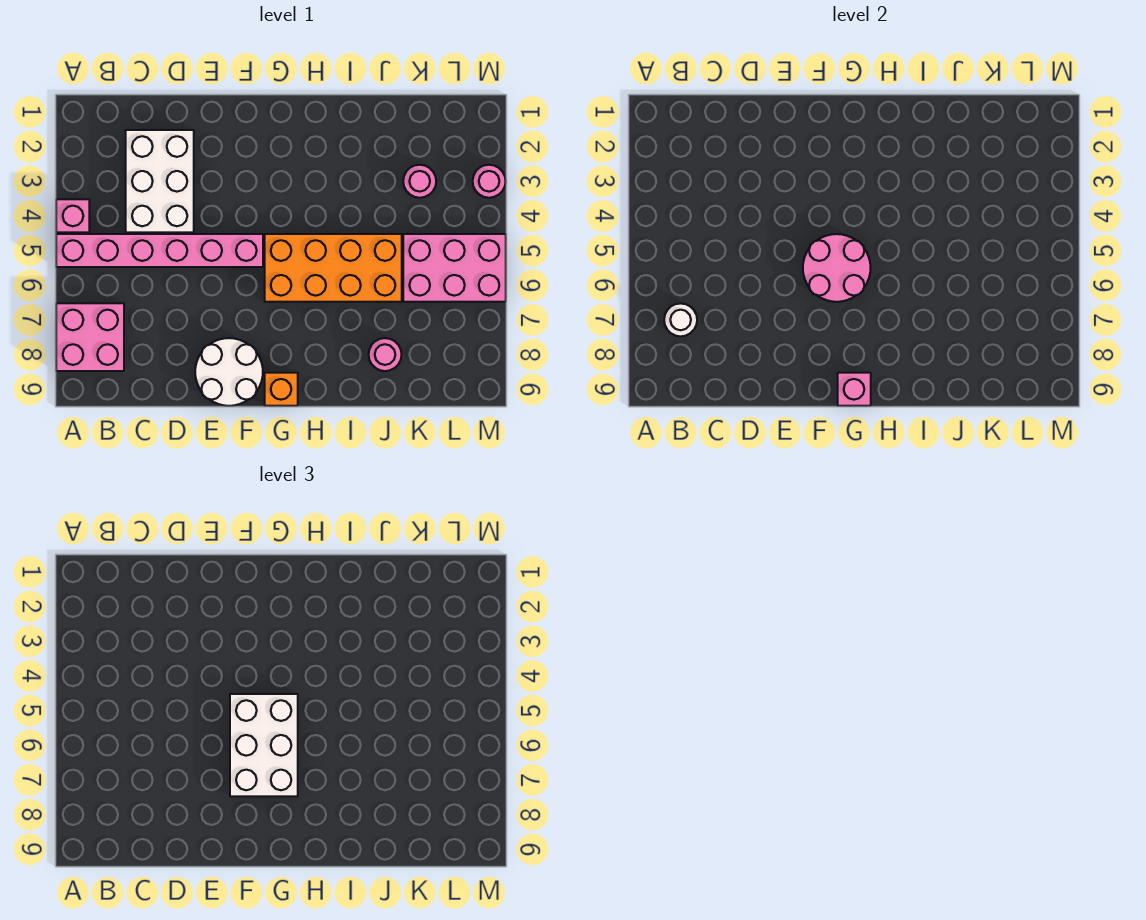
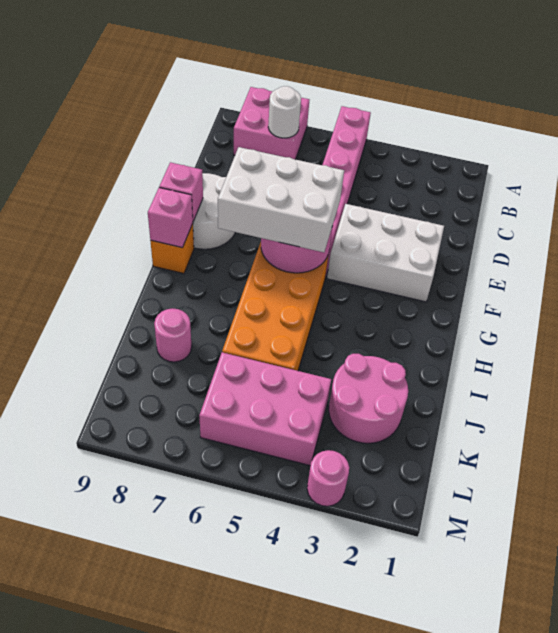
pink 1x1 brick [56,199,89,232] -> pink 1x1 brick moved to [159,162,203,221]
white 2x3 brick [126,130,194,232] -> white 2x3 brick moved to [327,204,444,302]
pink 1x1 round brick [403,165,436,198] -> pink 2x2 round brick [329,354,408,443]
pink 2x3 brick [403,234,506,302] -> pink 2x3 brick turned to [199,352,331,466]

